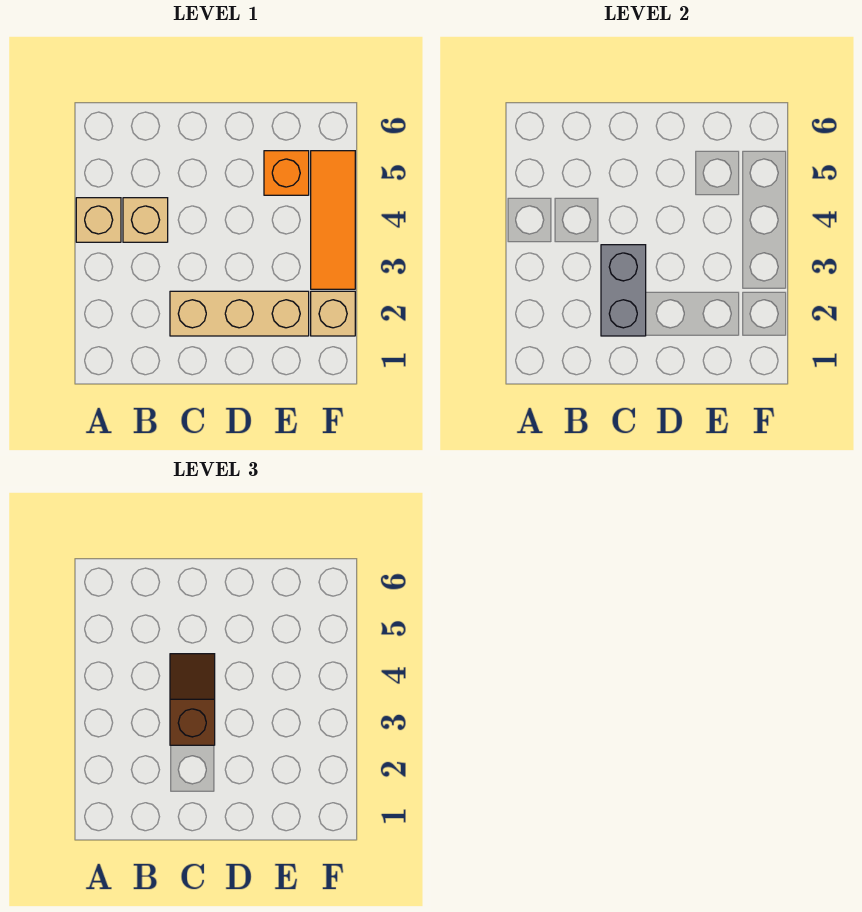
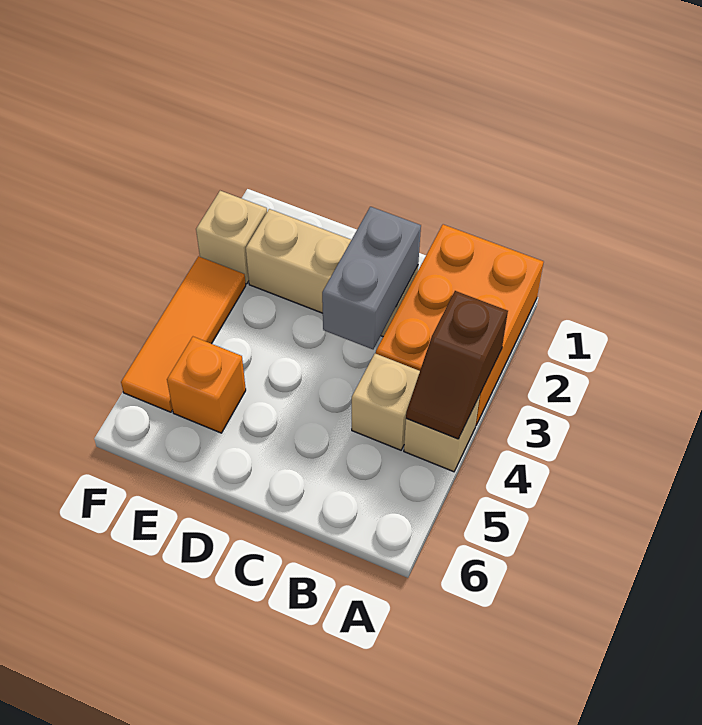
none -> orange 2x3 brick [376,224,543,425]
brown 1x2 slope [170,654,215,745] -> brown 1x2 slope moved to [406,291,508,439]

